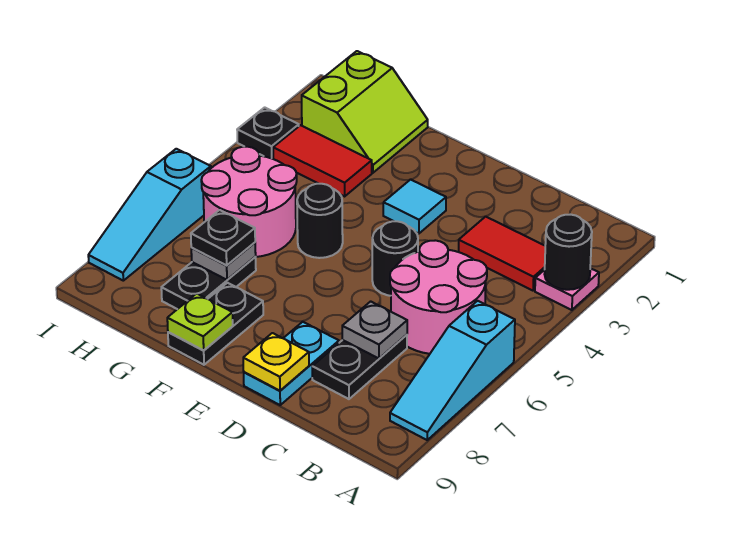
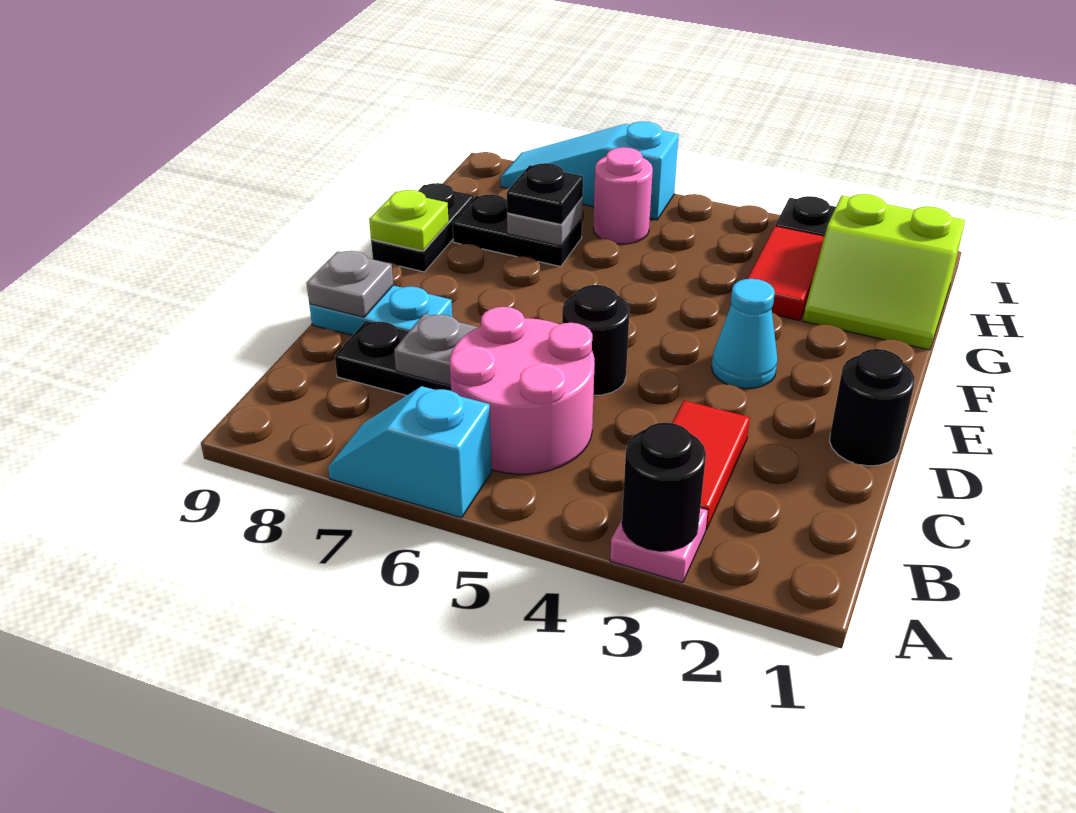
cyan 1x3 slope [390,301,515,440] -> cyan 1x2 slope [328,386,491,518]
yellow 1x1 plate [243,333,309,391] -> grey 1x1 plate [307,251,393,317]
cyan 1x1 tile [383,179,446,234] -> cyan 1x1 cone [712,279,778,389]
black 1x1 round brick [297,184,343,258] -> black 1x1 round brick moved to [830,349,915,466]
black 1x2 plate [168,283,263,365] -> black 1x2 plate turned to [371,183,474,272]
pink 2x2 round brick [201,147,297,257] -> pink 1x1 round brick [593,147,653,244]

